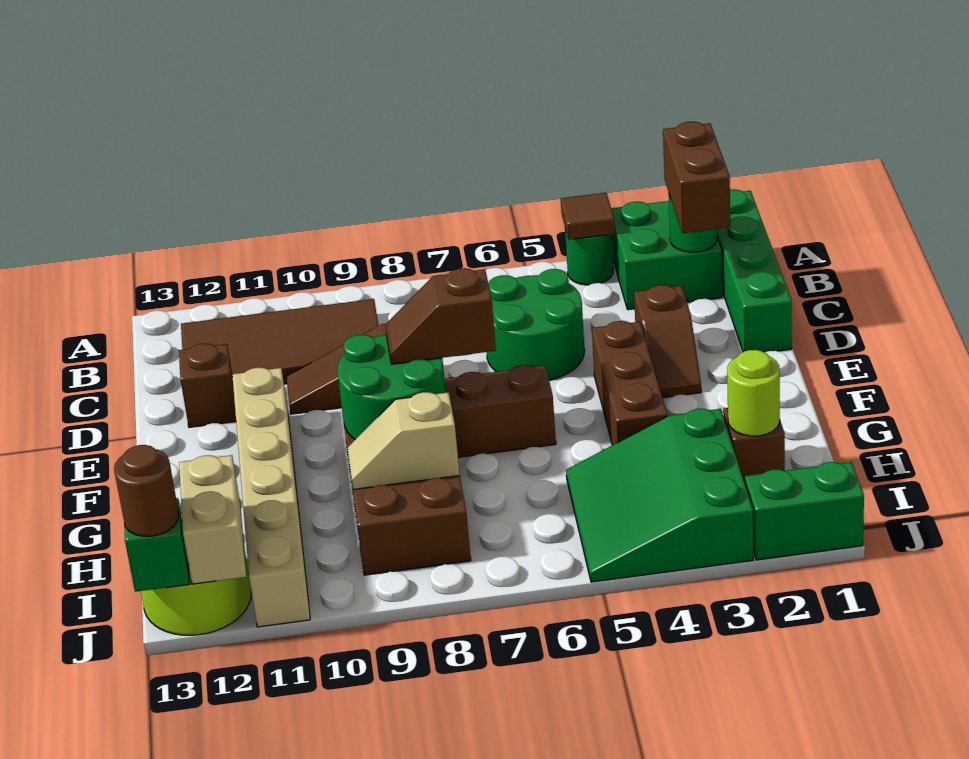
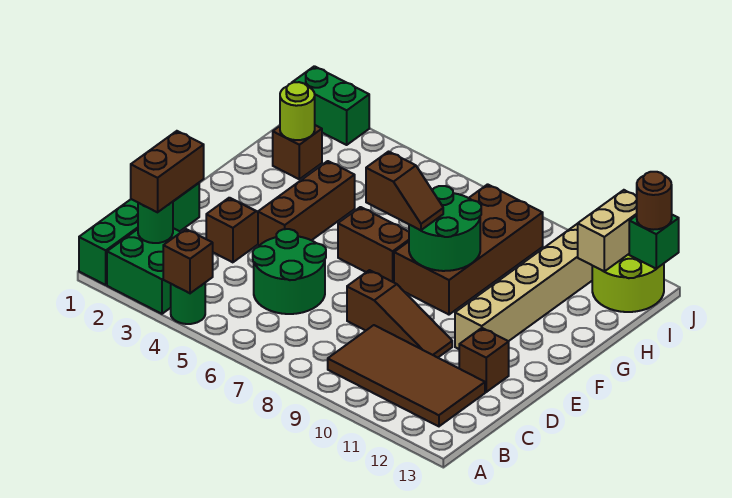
brown 1x1 tile [561,193,615,240] -> brown 1x1 brick [163,229,213,293]
green 3x3 slope [566,409,753,582] -> none
tan 1x2 slope [347,392,460,489] -> none

